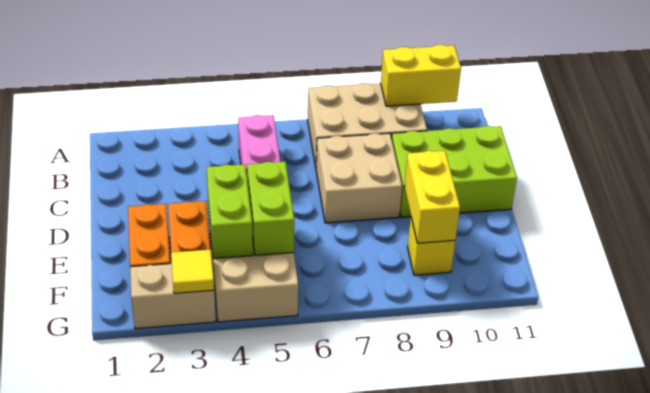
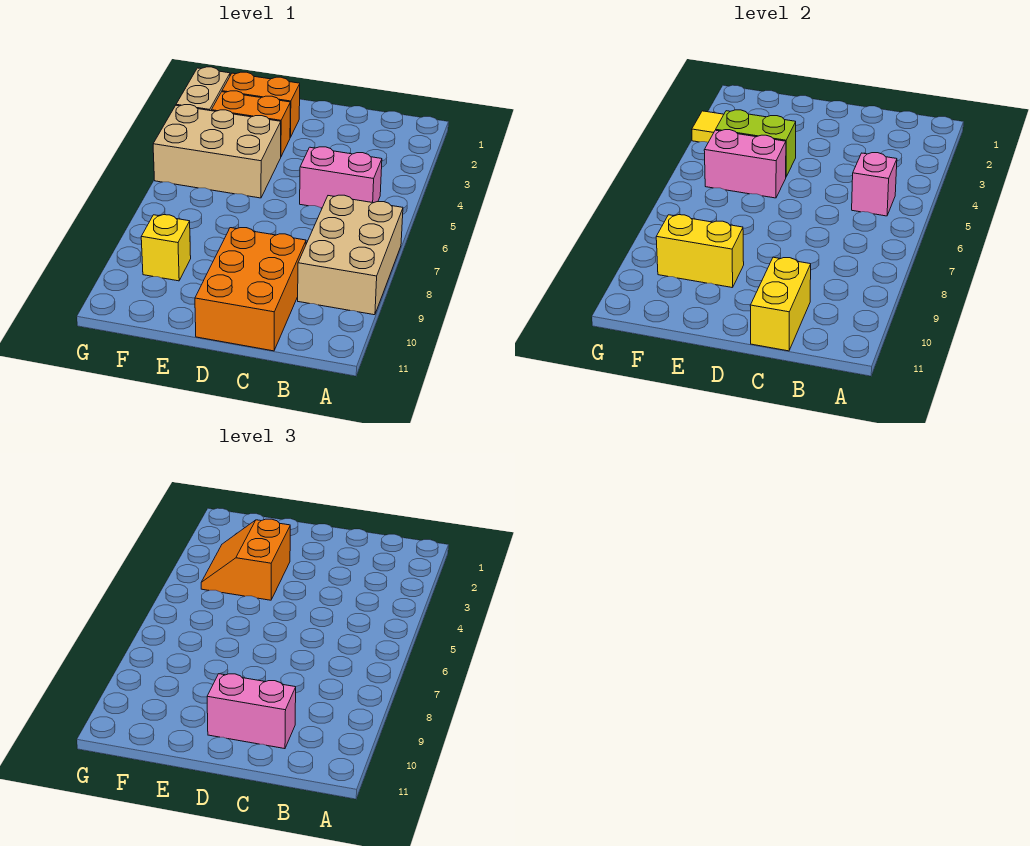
yellow 1x2 brick [381,45,461,106] -> yellow 1x2 brick moved to [750,257,811,351]
none -> pink 1x1 brick [852,153,897,216]
tan 2x2 brick [316,133,402,223] -> none
lime 2x3 brick [392,126,517,217] -> orange 2x3 brick [195,228,306,351]
none -> pink 1x2 brick [207,674,296,749]
none -> orange 2x2 slope [201,519,290,600]
lime 1x2 brick [247,162,294,255] -> pink 1x2 brick [704,130,786,198]

